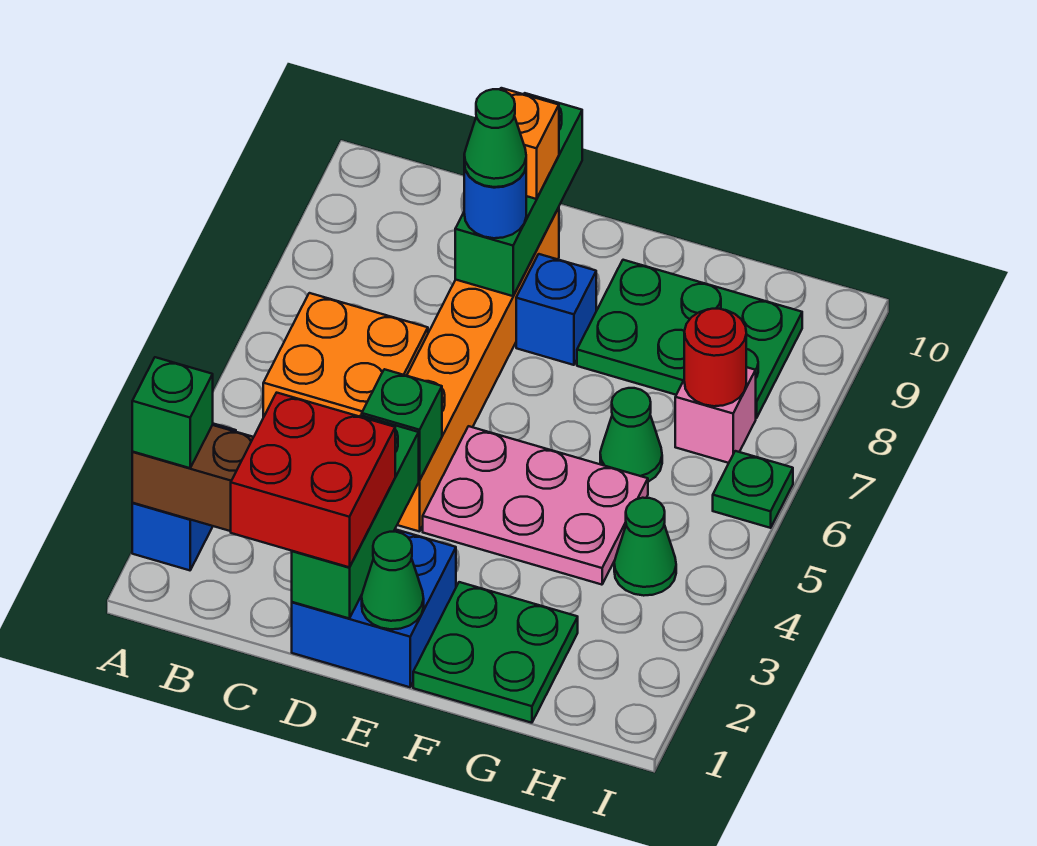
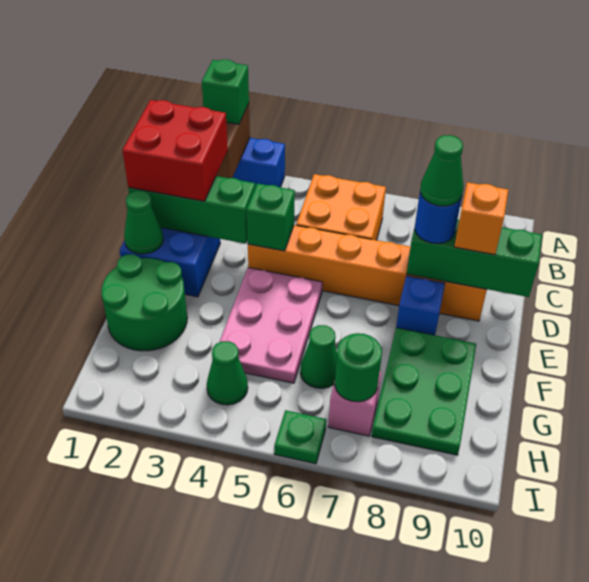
green 2x2 plate [413,582,578,723] -> green 2x2 round brick [102,254,187,351]
red 1x1 round brick [684,309,746,406] -> green 1x1 round brick [335,333,382,402]

